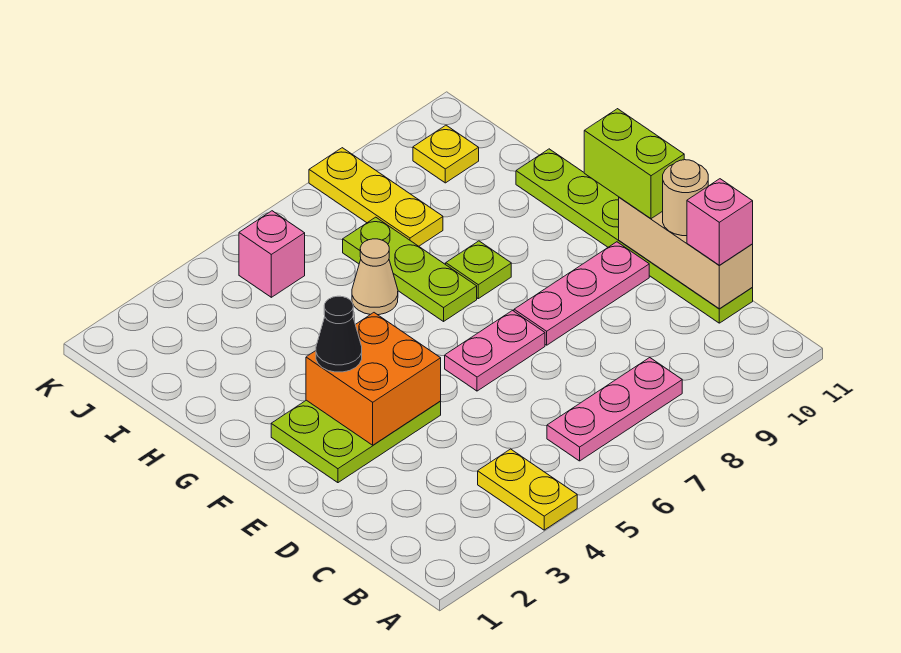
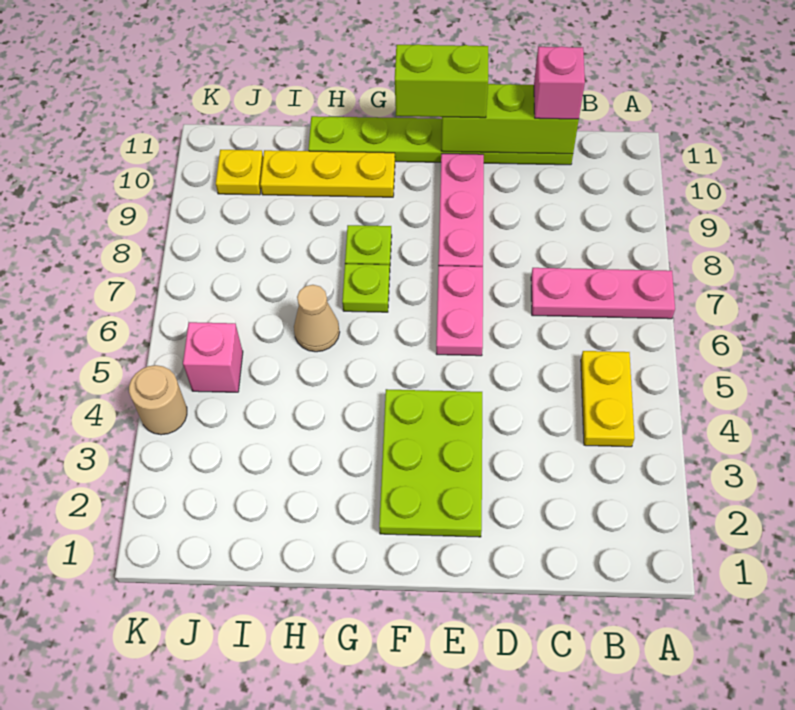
yellow 1x2 plate [478,449,577,530] -> yellow 1x2 plate turned to [581,351,635,447]
pink 1x3 plate [547,358,682,461] -> pink 1x3 plate turned to [531,268,675,319]
tan 1x3 brick [619,197,753,309] -> lime 1x3 brick [441,84,579,154]
tan 1x1 round brick [663,160,708,236] -> tan 1x1 round brick moved to [129,365,187,435]
orange 2x2 brick [306,313,441,445] -> none
black 1x1 cone [316,296,362,372] -> none
lime 1x3 plate [343,217,477,321] -> lime 1x1 plate [342,264,390,312]
yellow 1x3 plate [309,148,443,246] -> yellow 1x3 plate moved to [260,150,395,197]

